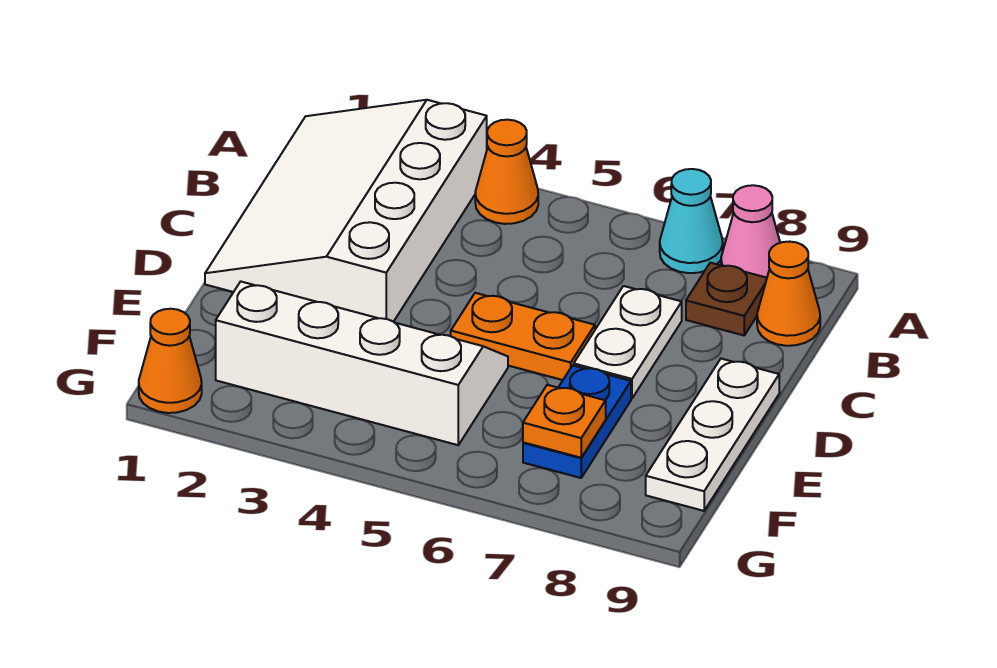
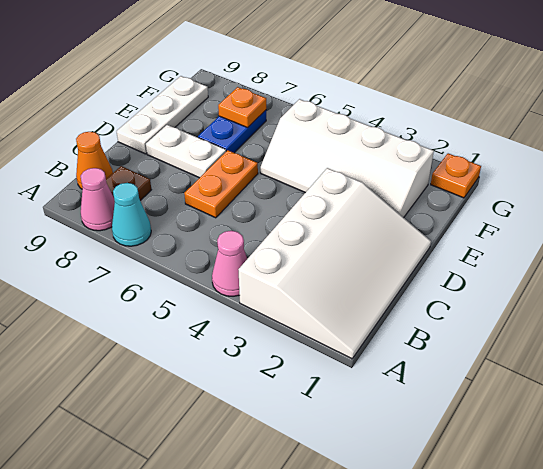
orange 1x1 cone [475,120,538,224] -> pink 1x1 cone [212,231,247,296]
white 1x2 plate [574,286,682,399] -> white 1x2 plate turned to [146,125,226,178]
orange 1x2 plate [451,293,595,380] -> orange 1x2 plate turned to [184,150,258,218]
orange 1x1 cone [139,309,202,413] -> orange 1x1 plate [431,153,481,198]

